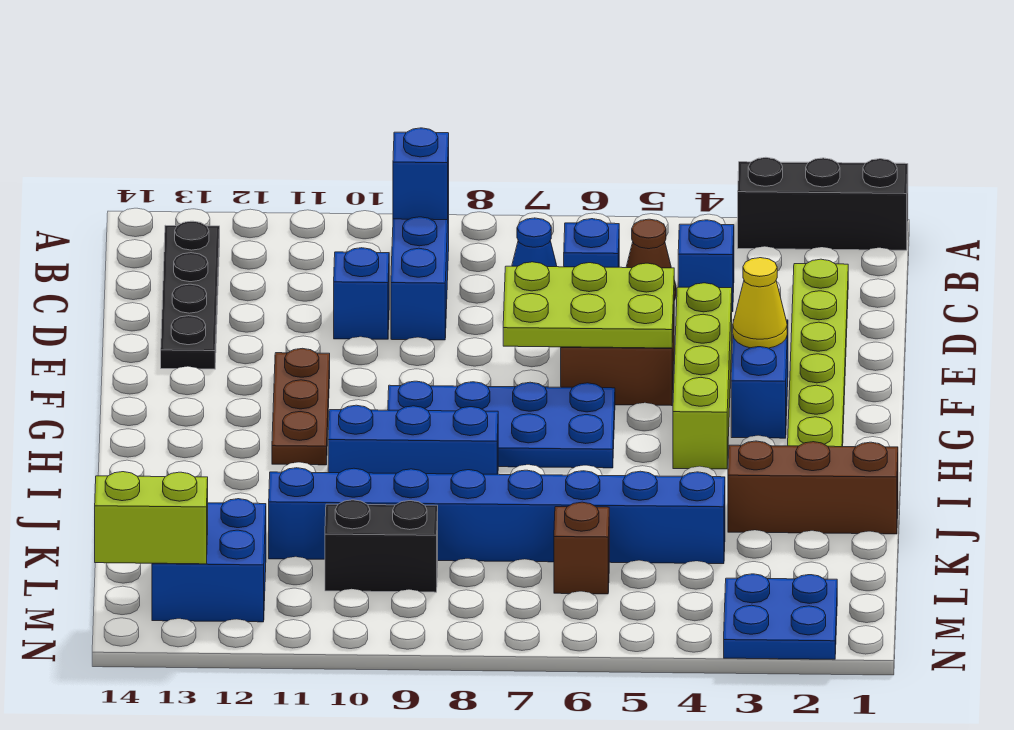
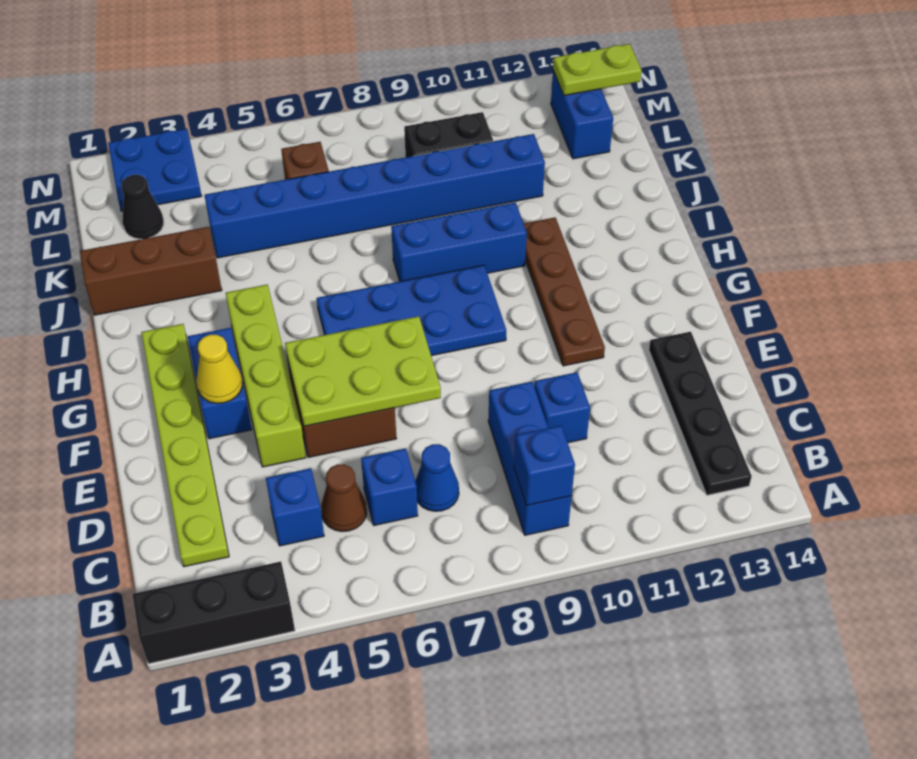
brown 1x3 plate [272,348,330,465] -> brown 1x4 plate [524,218,605,366]
none -> black 1x1 cone [121,175,164,239]
blue 2x2 brick [152,499,266,622] -> blue 1x2 brick [551,71,613,159]
lime 1x2 brick [95,472,208,564] -> lime 1x2 plate [553,44,642,95]

